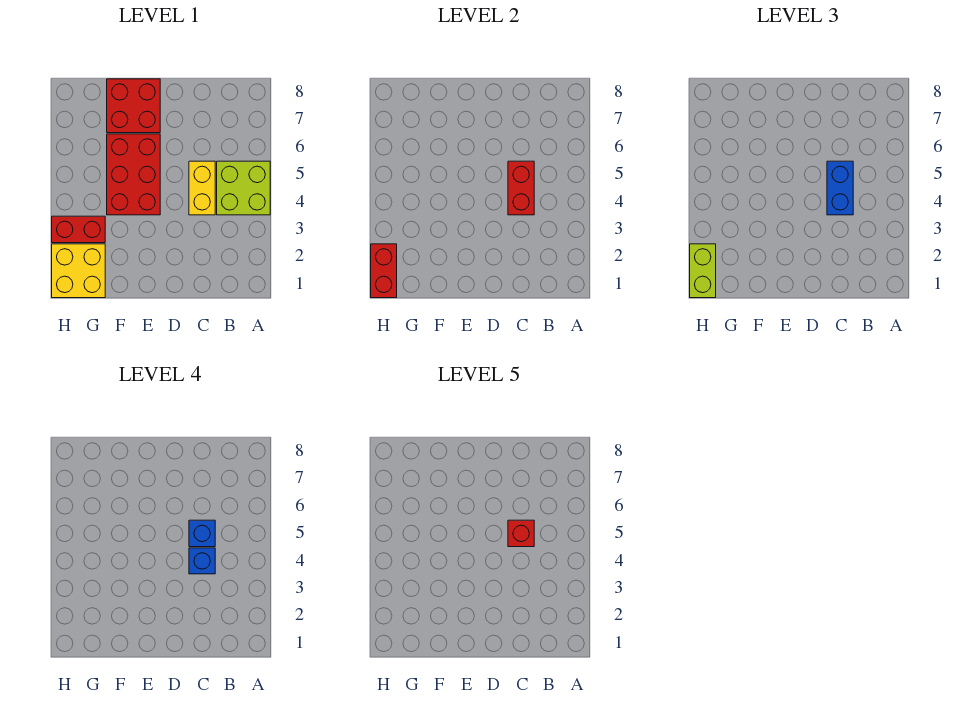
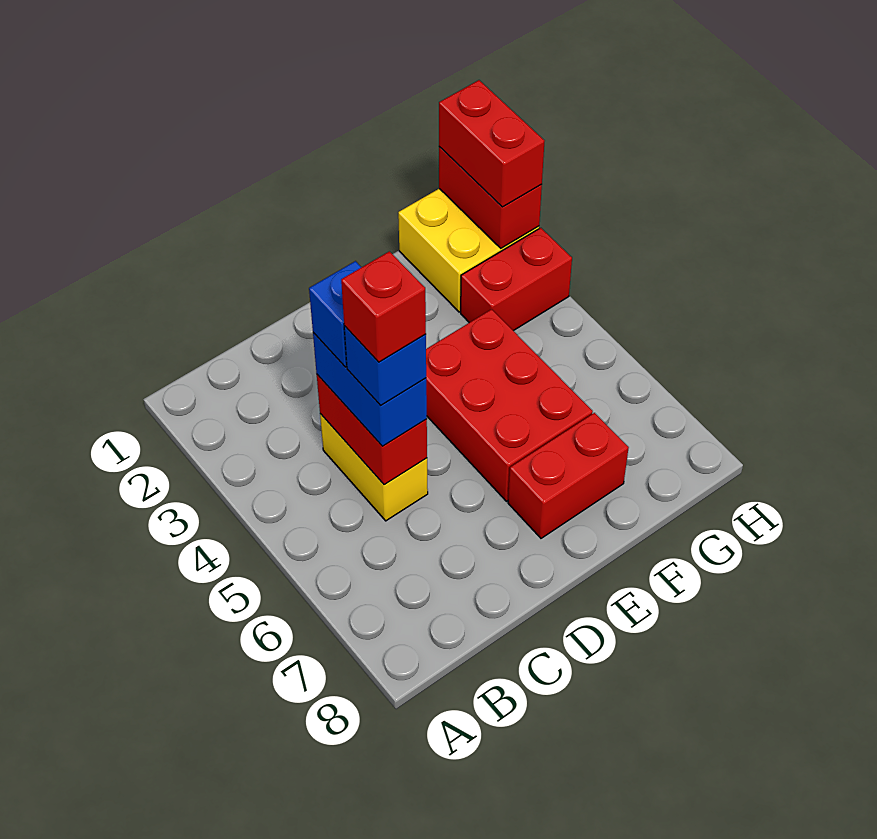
lime 2x2 brick [217,161,270,215] -> none
red 2x2 brick [107,79,160,133] -> red 1x2 brick [508,413,629,538]
lime 1x2 brick [690,244,716,298] -> red 1x2 brick [439,80,544,207]

